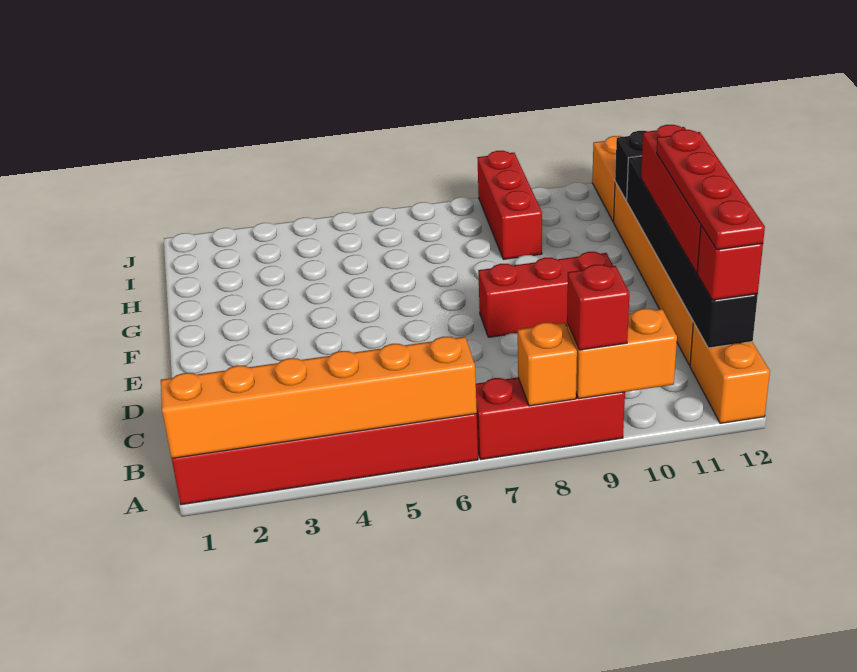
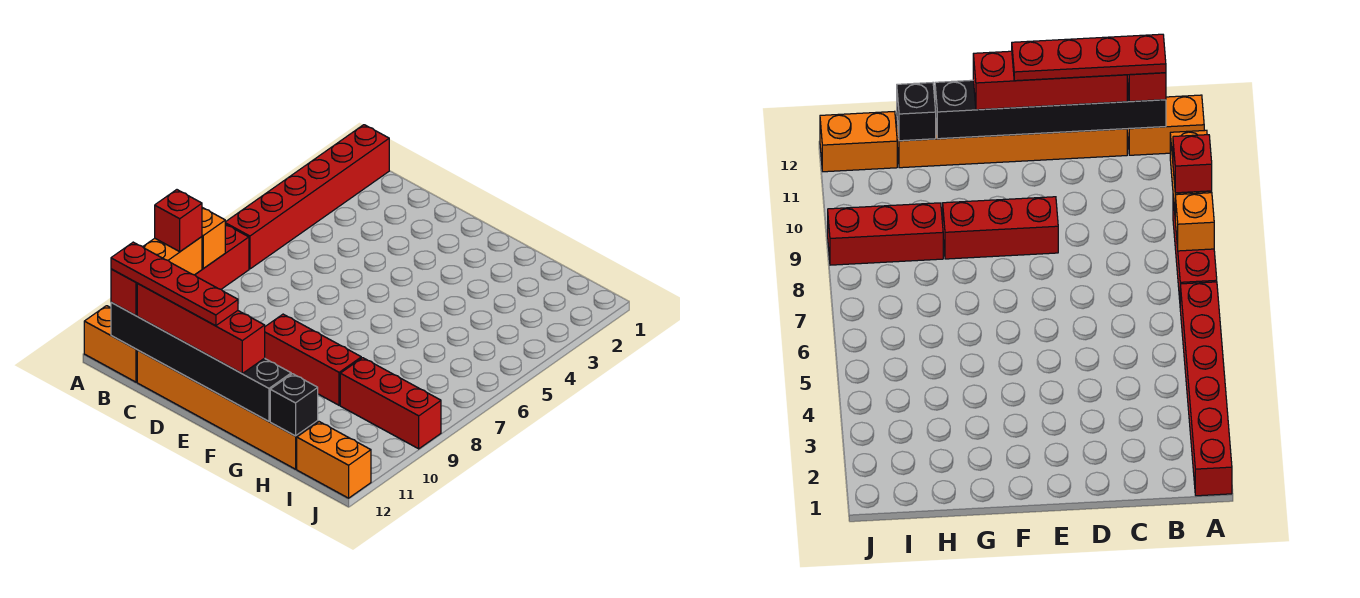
orange 1x6 brick [161,337,477,458] -> none
red 1x3 brick [478,252,613,337] -> red 1x3 brick turned to [265,314,361,405]

